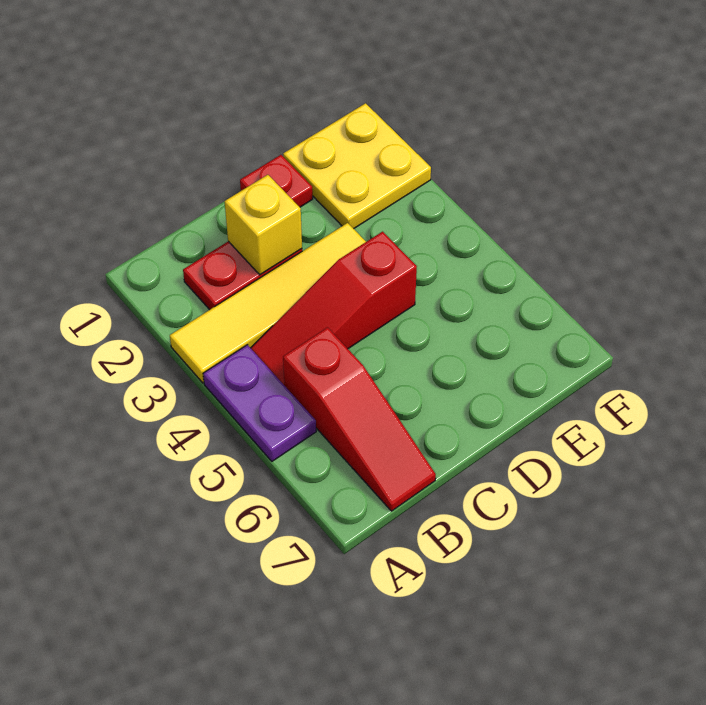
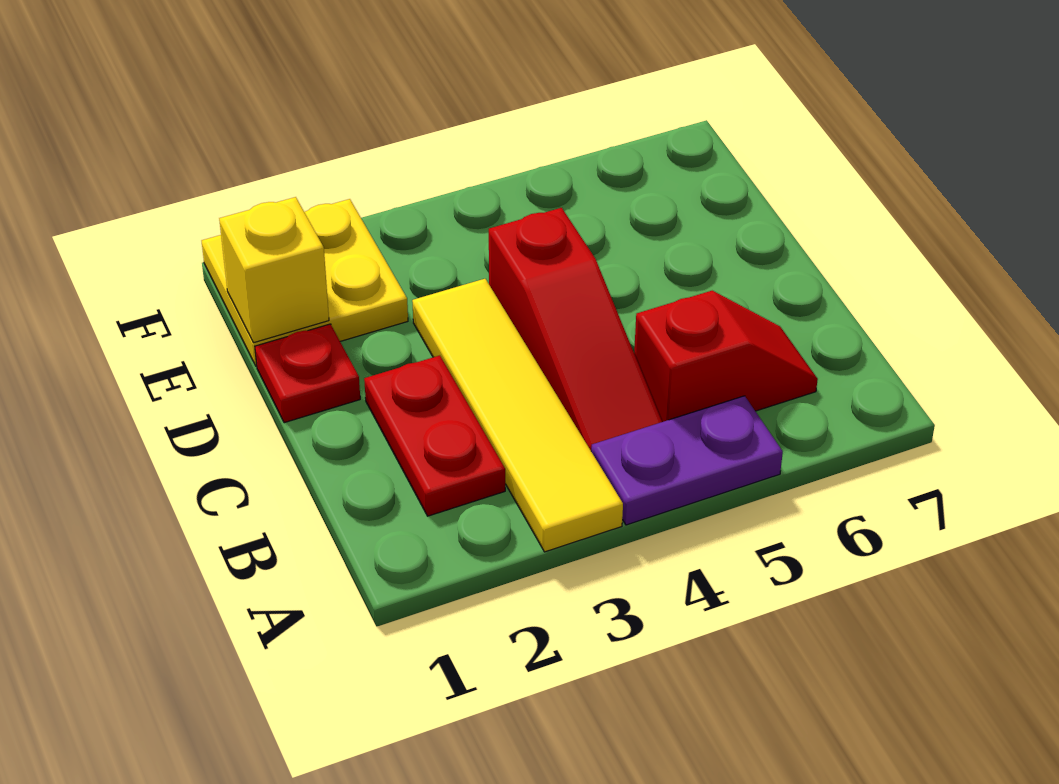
red 1x3 slope [283,328,436,511] -> red 1x2 slope [634,291,818,422]
yellow 1x1 brick [225,175,302,275] -> yellow 1x1 brick moved to [219,197,329,343]

